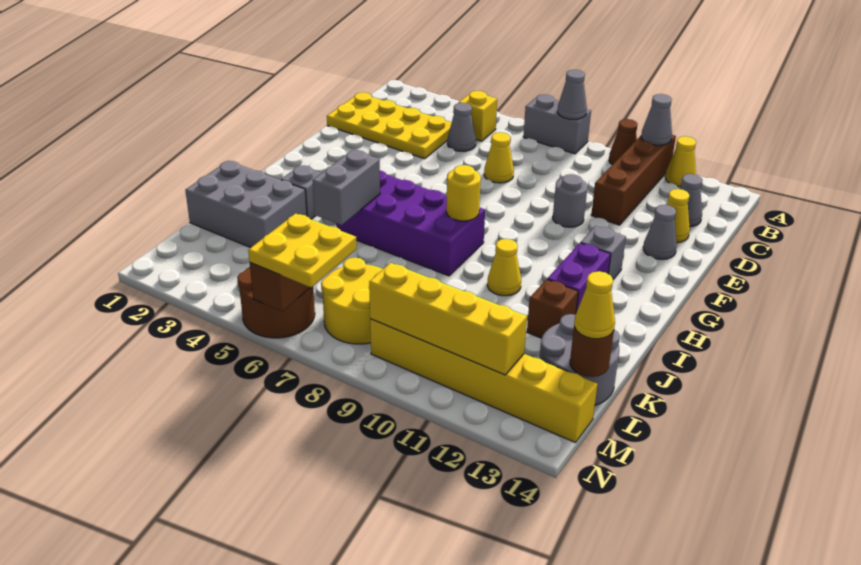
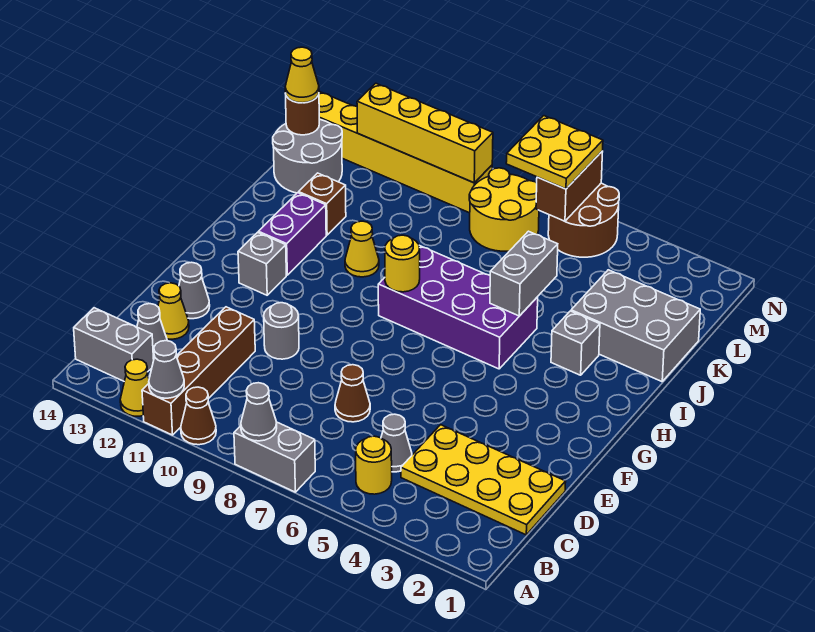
yellow 1x1 brick [459,91,497,141] -> yellow 1x1 round brick [356,436,392,494]
none -> grey 1x2 brick [74,308,154,381]
yellow 1x1 cone [484,132,514,183] -> brown 1x1 cone [335,365,370,422]

